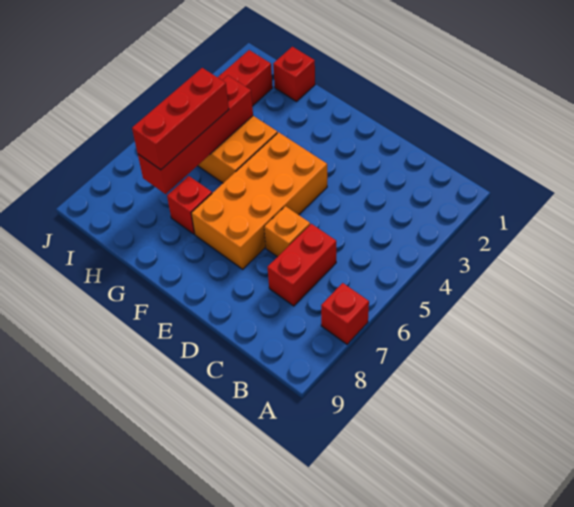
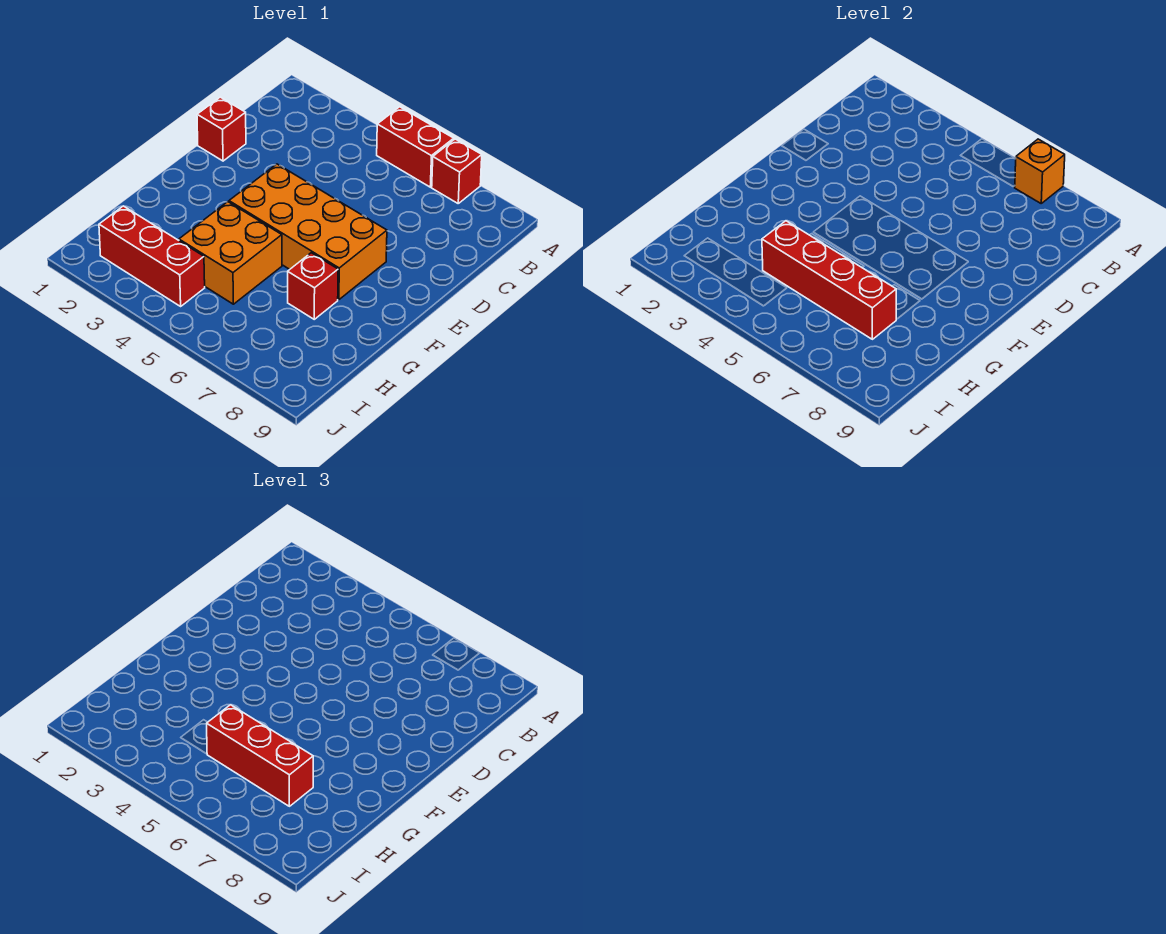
red 1x2 brick [267,224,336,306] -> red 1x2 brick moved to [377,107,454,187]
orange 1x1 brick [264,206,310,257] -> orange 1x1 brick moved to [1015,139,1065,203]
red 1x1 brick [273,47,315,102] -> red 1x1 brick moved to [197,97,246,161]

